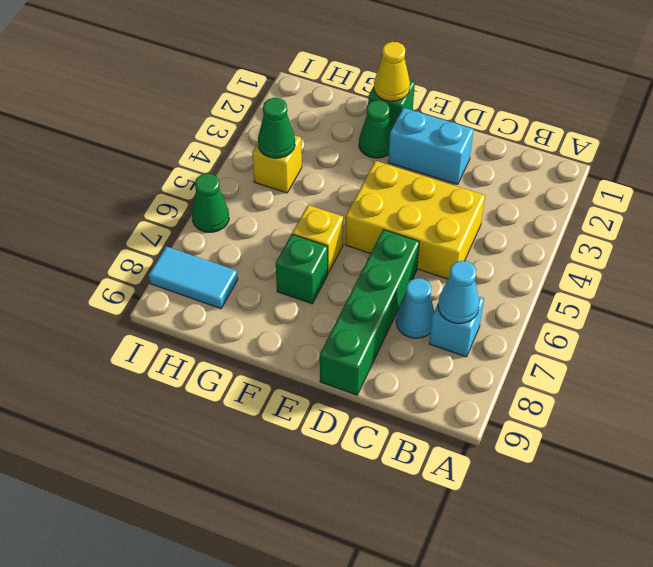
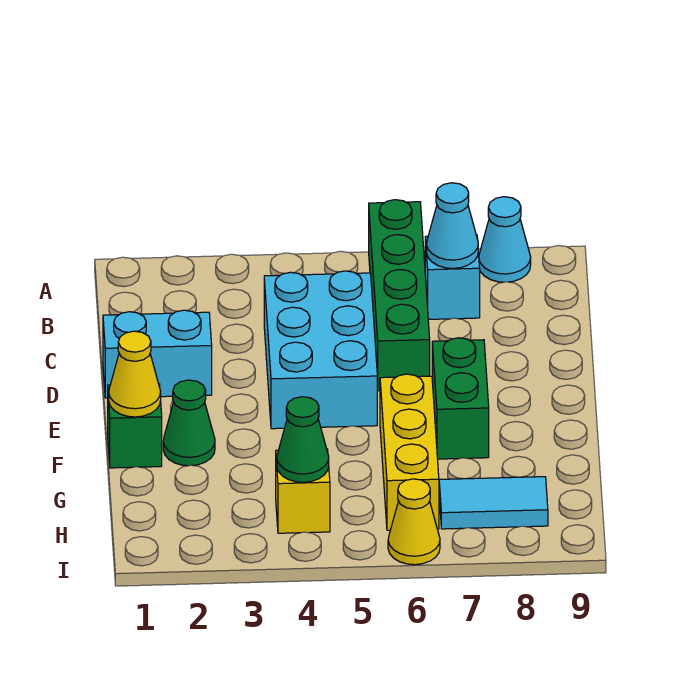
yellow 2x3 brick [345,161,485,279] -> cyan 2x3 brick [264,271,377,429]
cyan 1x1 cone [396,278,434,338] -> cyan 1x1 cone moved to [479,197,531,282]
cyan 1x2 brick [388,108,474,184] -> cyan 1x2 brick turned to [103,310,212,398]
green 1x4 brick [320,230,419,395] -> green 1x4 brick turned to [369,200,430,391]
yellow 1x1 brick [292,205,343,273] -> yellow 1x3 brick [380,374,439,530]
green 1x1 brick [276,234,328,304] -> green 1x2 brick [432,338,489,459]
cyan 1x2 tile [149,246,238,309] -> cyan 1x2 tile turned to [439,477,548,529]
green 1x1 cone [192,174,229,232] -> yellow 1x1 cone [388,479,440,565]

